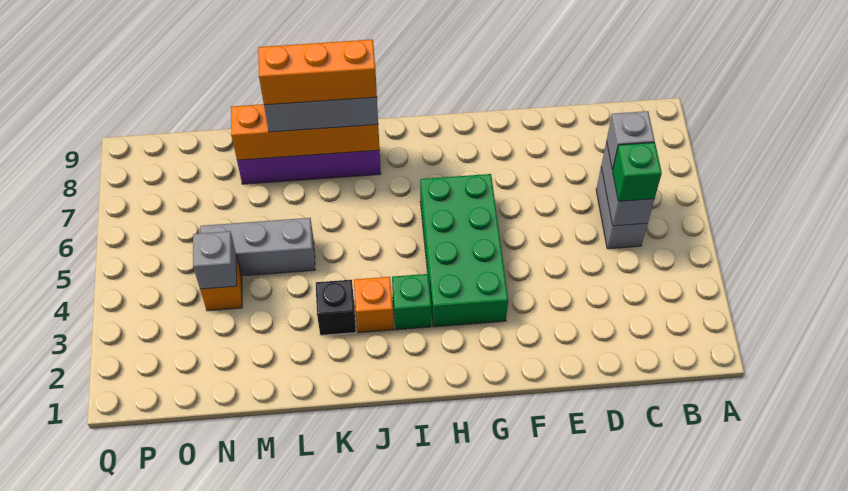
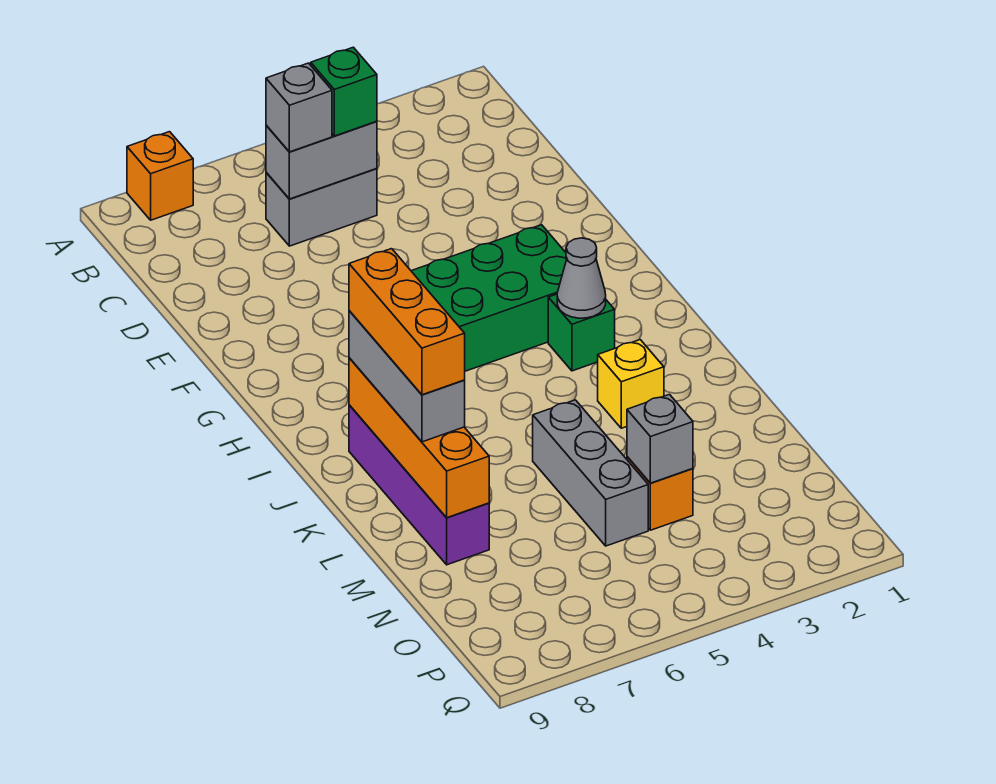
none -> grey 1x1 cone [557,238,606,318]
orange 1x1 brick [354,277,394,333] -> orange 1x1 brick moved to [127,132,193,220]
black 1x1 brick [316,280,356,335] -> yellow 1x1 brick [598,340,664,428]

